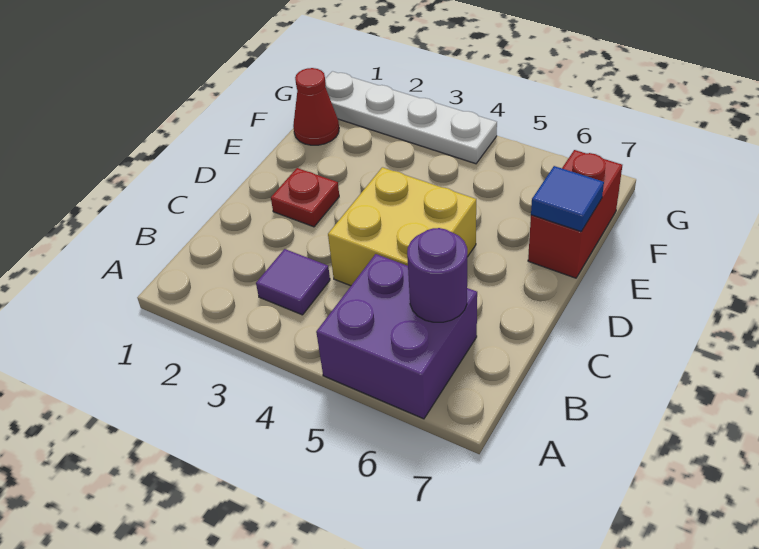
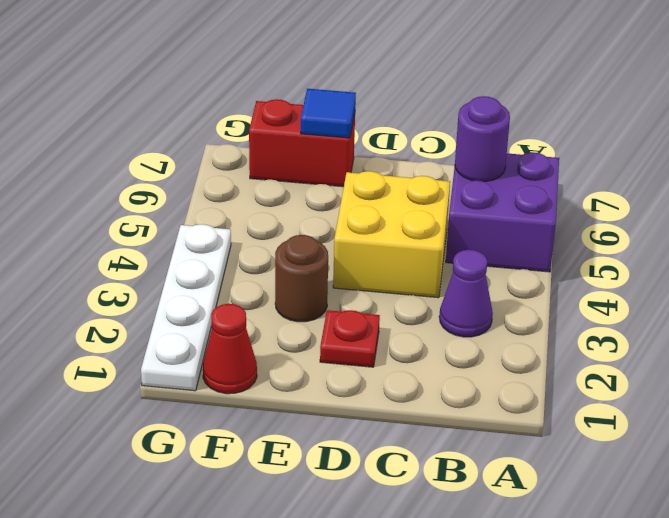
purple 1x1 tile [256,249,330,315] -> purple 1x1 cone [439,250,493,337]
none -> brown 1x1 round brick [275,235,328,322]

